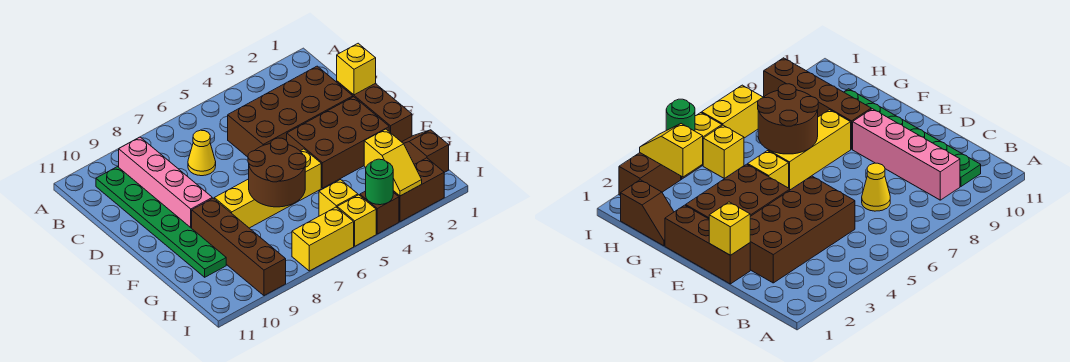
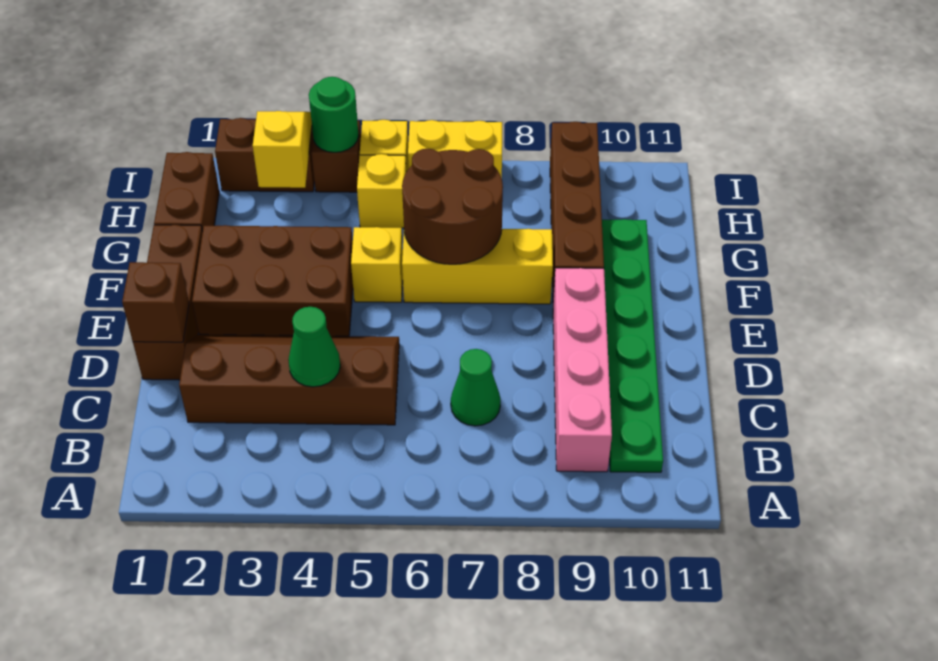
brown 2x4 brick [228,66,353,157] -> brown 2x4 slope [179,334,399,425]
none -> green 1x1 cone [288,307,340,387]
yellow 1x1 cone [188,130,216,176] -> green 1x1 cone [451,349,501,426]
yellow 1x1 brick [337,43,376,95] -> brown 1x1 brick [122,262,189,342]
brown 1x2 slope [402,130,449,173] -> brown 1x2 brick [154,152,219,231]

